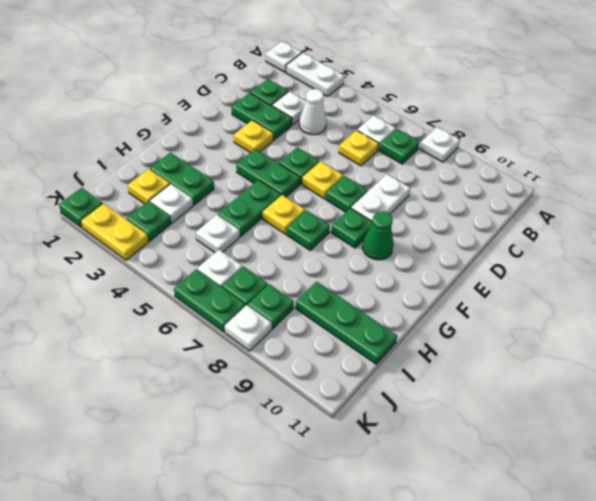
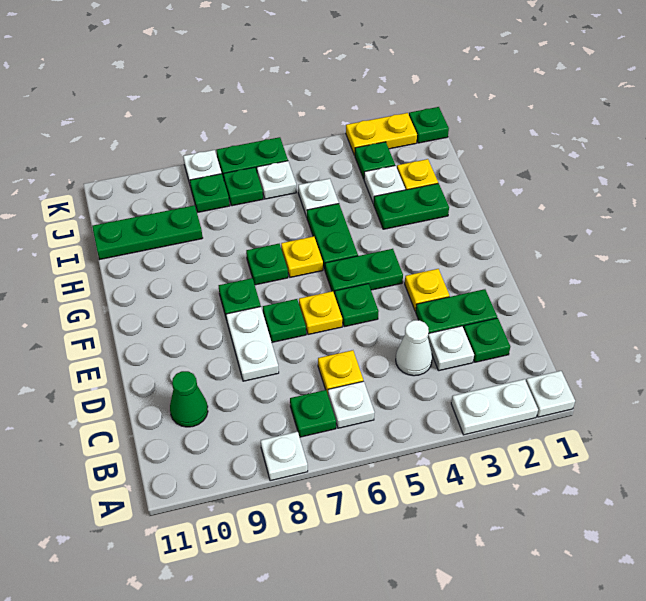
green 1x1 cone [363,211,394,260] -> green 1x1 cone moved to [170,371,208,427]

